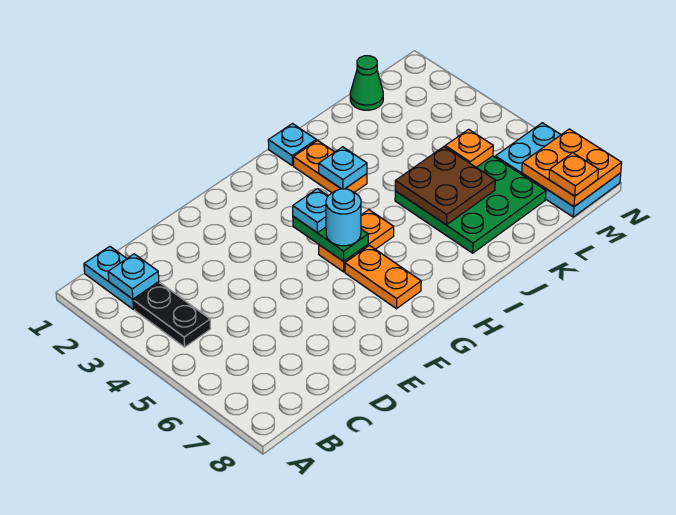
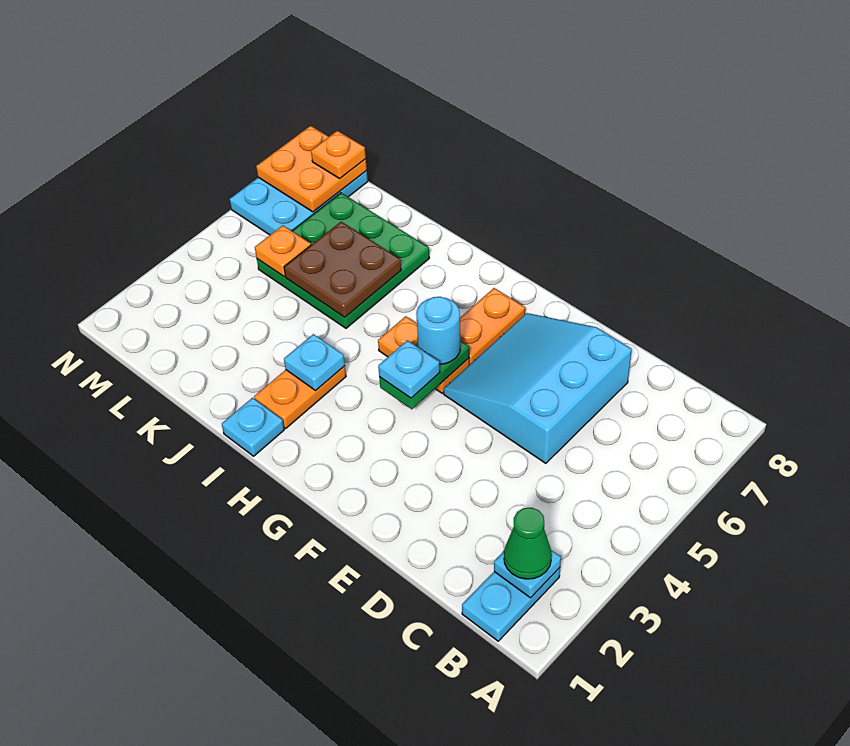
black 1x2 plate [134,283,211,347] -> none
none -> cyan 3x3 slope [444,313,632,463]
green 1x1 cone [350,56,383,110] -> green 1x1 cone moved to [504,508,552,579]

